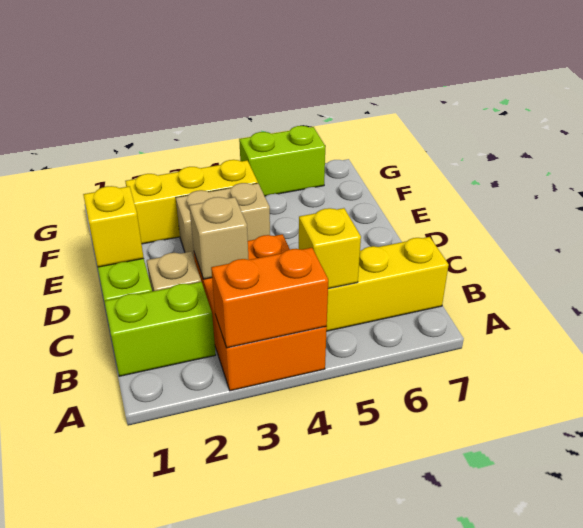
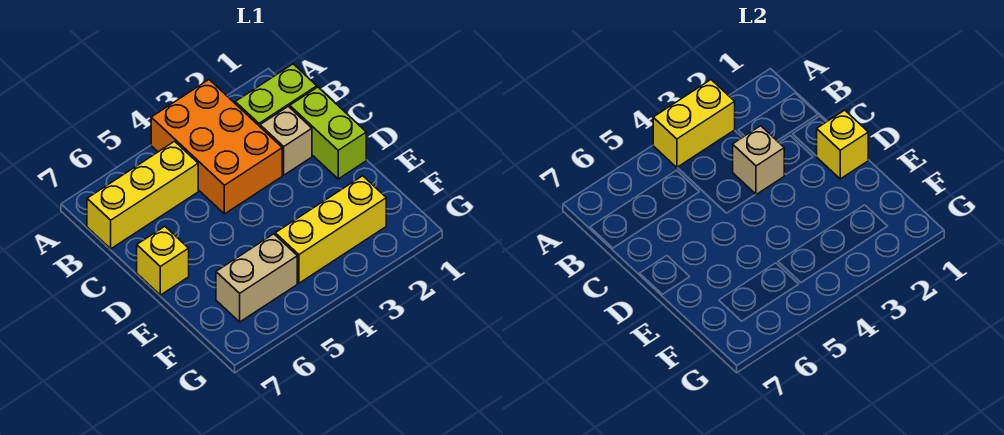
orange 1x2 brick [211,248,328,348] -> yellow 1x2 brick [653,80,735,168]
yellow 1x1 brick [299,208,361,289] -> yellow 1x1 brick moved to [137,226,189,295]
tan 1x2 brick [176,183,270,260] -> tan 1x2 brick moved to [216,234,297,322]
lime 1x2 brick [239,126,325,196] -> none

